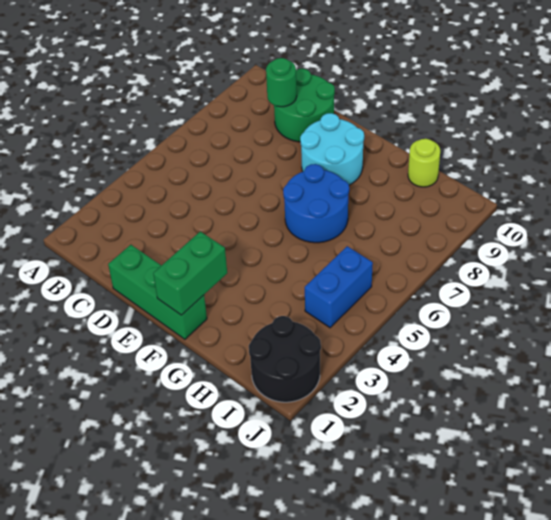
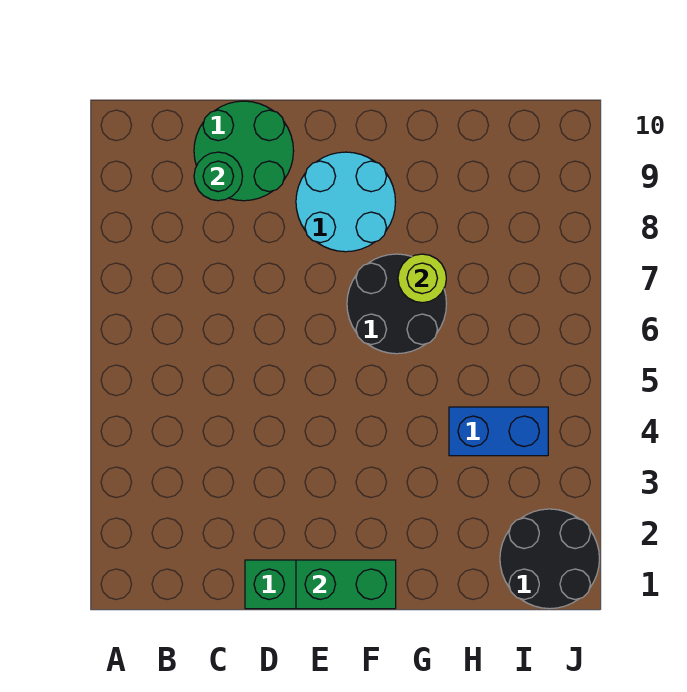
green 1x2 brick [153,231,227,315] -> green 1x2 brick turned to [296,560,396,609]
blue 2x2 round brick [283,164,349,243] -> black 2x2 round brick [347,254,446,354]
lime 1x1 round brick [408,139,440,187] -> lime 1x1 round brick moved to [398,254,446,303]
blue 1x2 brick [305,246,373,328] -> blue 1x2 brick turned to [449,407,548,456]

